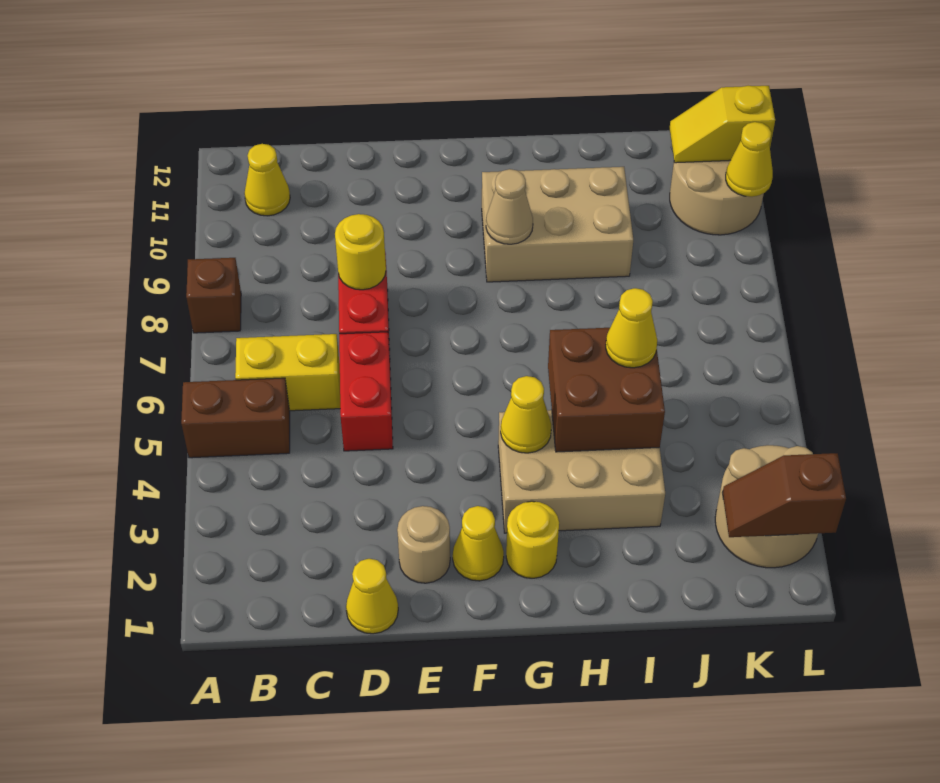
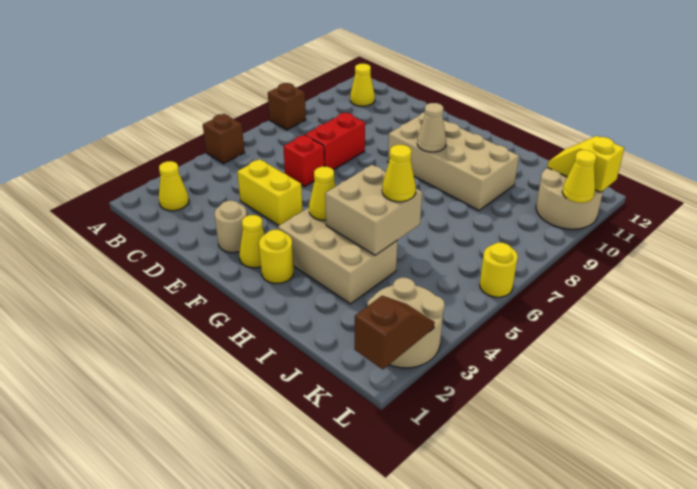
brown 1x2 brick [181,378,290,458] -> brown 1x1 brick [203,114,245,163]
yellow 1x2 brick [235,334,340,411] -> yellow 1x2 brick moved to [237,159,302,226]
yellow 1x1 cone [346,559,398,634] -> yellow 1x1 cone moved to [159,161,189,211]
red 1x2 brick [339,332,393,451] -> red 1x1 brick [283,135,325,187]
yellow 1x1 round brick [335,214,386,290] -> yellow 1x1 round brick moved to [480,243,518,297]
tan 2x3 brick [482,167,633,282] -> tan 2x4 brick [388,112,519,210]
brown 2x2 brick [548,328,665,452] -> tan 2x2 brick [325,165,422,255]
brown 1x2 slope [722,453,846,537] -> brown 1x2 slope turned to [354,296,435,369]

